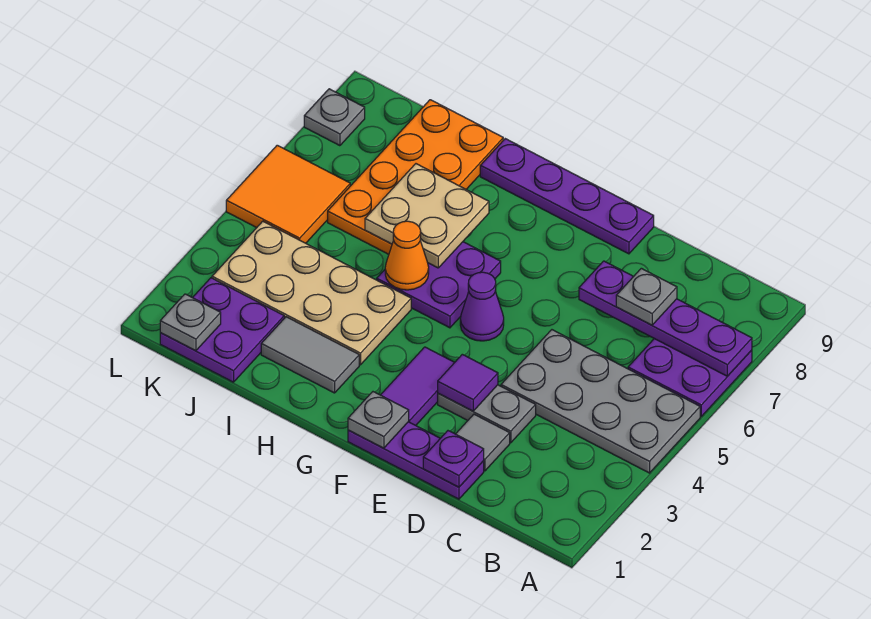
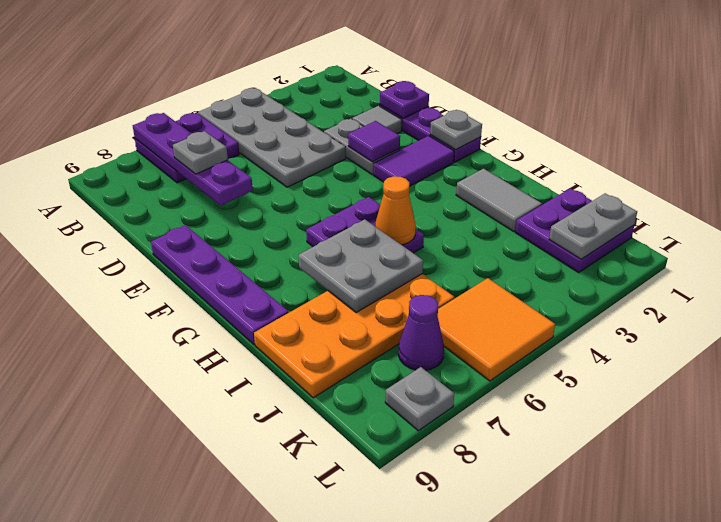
purple 1x1 cone [460,272,504,341] -> purple 1x1 cone moved to [398,295,444,370]
tan 2x4 plate [212,221,411,365] -> none
tan 2x2 plate [365,164,489,268] -> grey 2x2 plate [299,219,423,312]
grey 1x1 plate [160,294,221,351] -> grey 1x2 plate [549,193,637,259]

